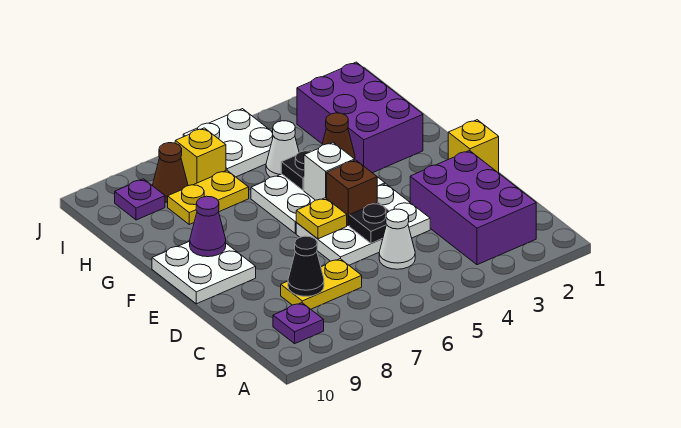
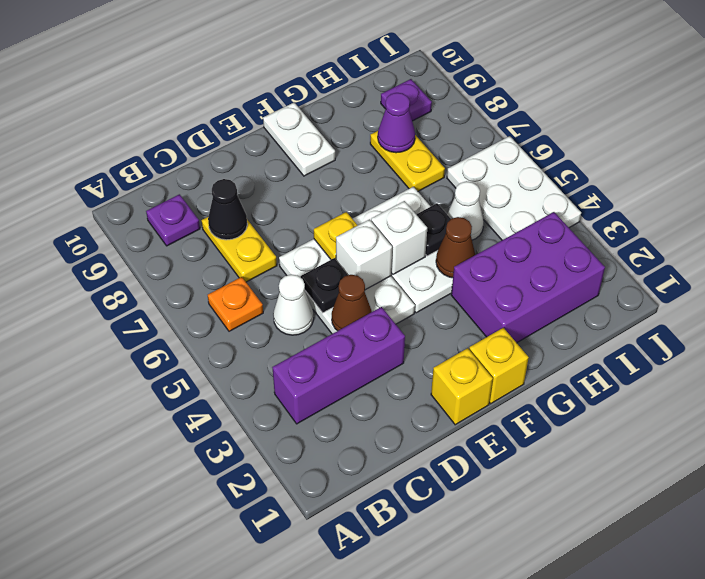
purple 2x3 brick [410,151,536,265] -> purple 1x3 brick [272,307,405,424]
none -> orange 1x1 plate [208,277,263,331]
brown 1x1 brick [327,160,377,226] -> white 1x1 brick [336,219,392,290]
white 2x2 plate [152,241,256,304] -> white 1x2 plate [263,103,335,176]
purple 1x1 cone [190,196,226,257] -> purple 1x1 cone moved to [378,93,415,153]
white 2x2 plate [183,109,273,177] -> white 2x3 plate [447,136,581,240]
yellow 1x1 brick [175,128,226,186] -> yellow 1x1 brick moved to [469,328,529,404]
brown 1x1 cone [152,143,188,203] -> brown 1x1 cone moved to [332,275,372,331]

